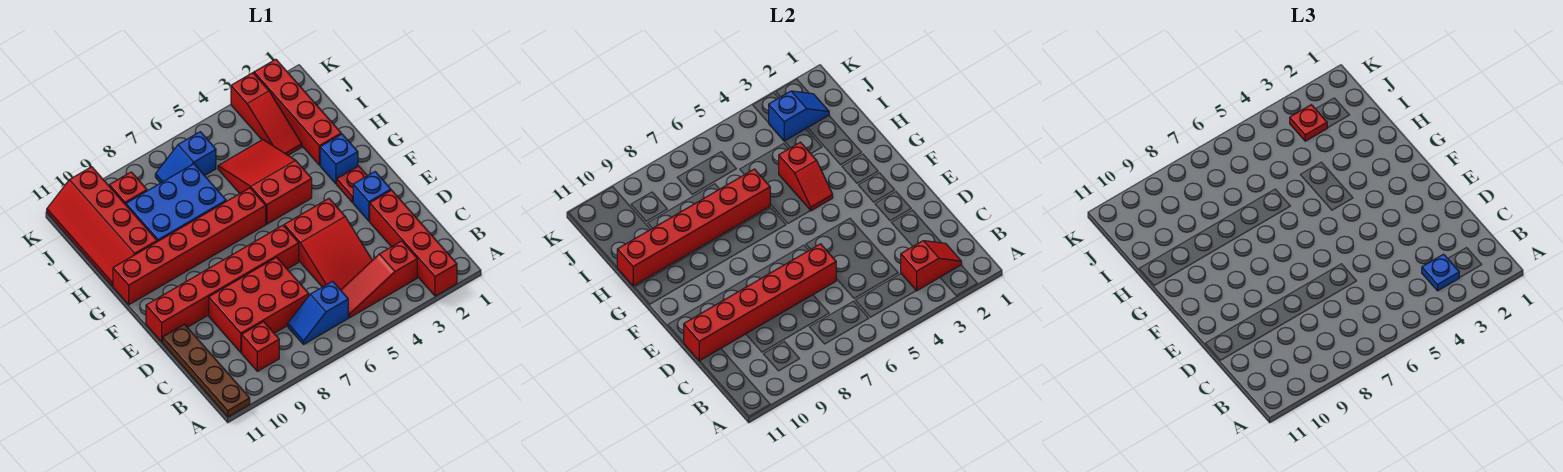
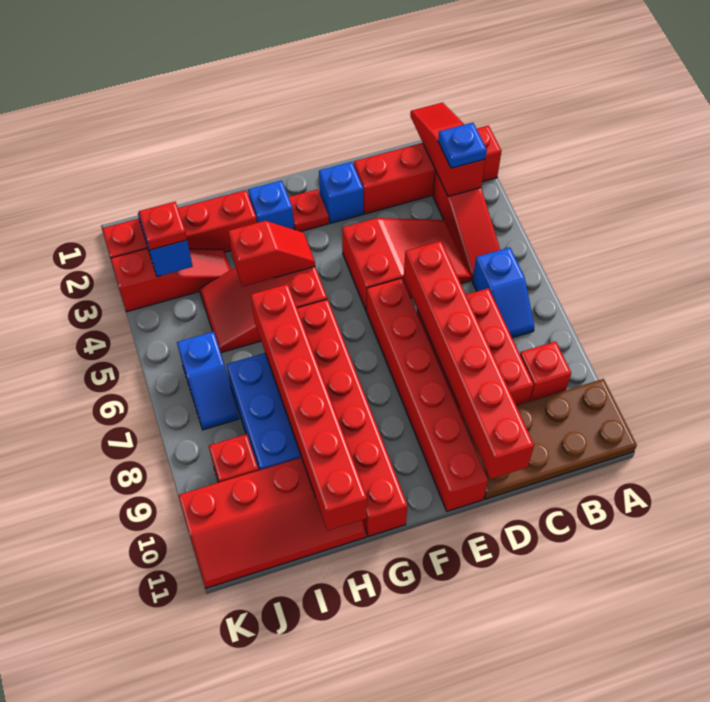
brown 1x4 plate [163,324,250,417] -> brown 2x4 plate [464,379,637,499]
red 1x2 slope [901,241,962,291] -> red 1x3 slope [410,102,485,196]

